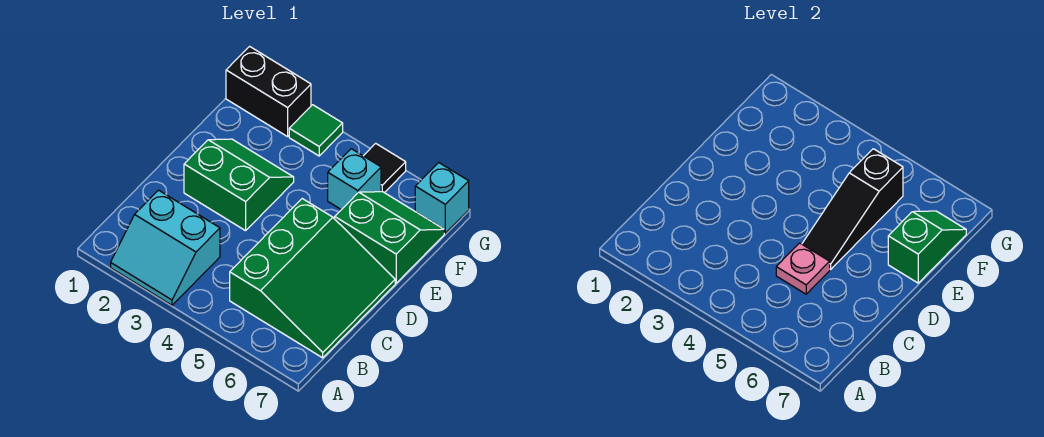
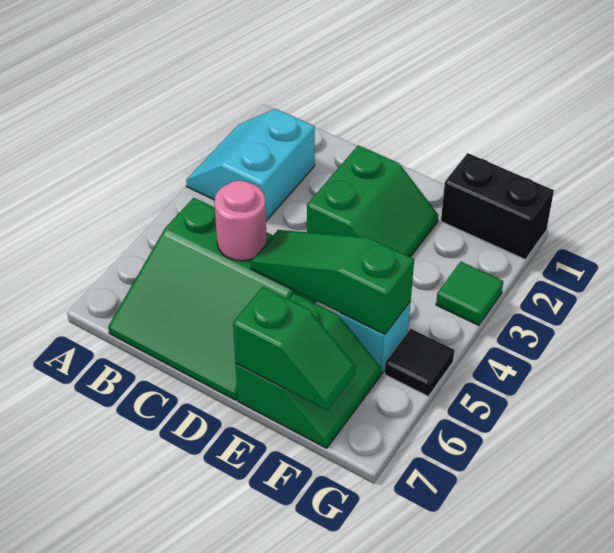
pink 1x1 plate [776,243,830,294] -> pink 1x1 round brick [214,181,267,261]
black 1x3 slope [802,149,903,269] -> green 1x3 slope [251,230,414,334]
black 1x2 brick [226,46,311,137] -> black 1x2 brick turned to [441,153,554,260]
cyan 1x1 brick [415,163,469,233] -> none

